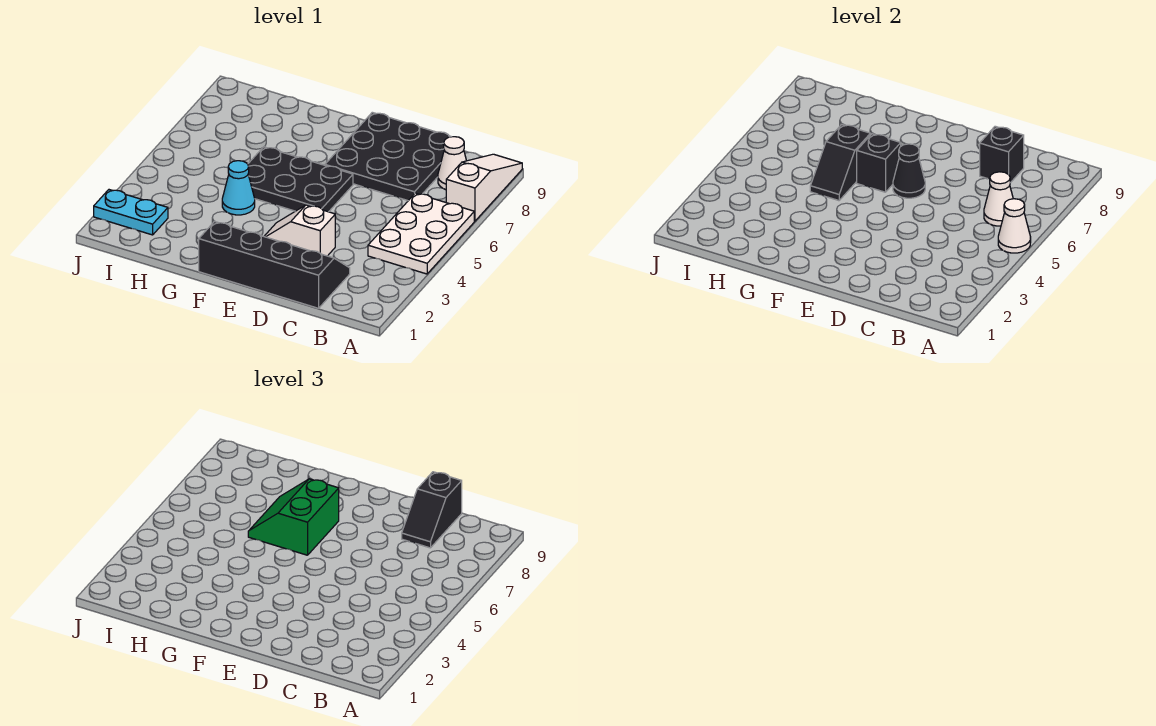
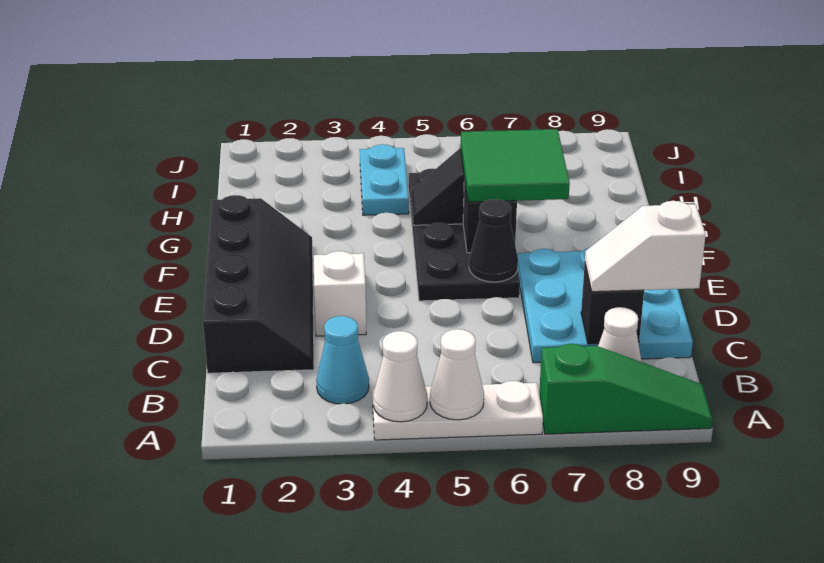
white 2x3 plate [368,193,474,274] -> white 1x3 plate [372,381,543,440]
white 1x3 slope [446,154,522,221] -> green 1x3 slope [539,344,712,434]
white 1x1 cone [984,172,1013,226] -> white 1x1 cone moved to [373,331,427,422]
black 3x3 plate [325,112,451,201] -> cyan 3x3 plate [518,248,693,363]
black 1x2 slope [402,472,462,548] -> white 1x2 slope [585,201,706,292]
black 2x3 plate [248,147,353,212] -> black 2x4 plate [409,169,520,301]
green 2x2 slope [248,479,339,555] -> green 2x2 tile [461,129,570,202]
cyan 1x1 cone [222,161,255,215] -> cyan 1x1 cone moved to [316,316,369,404]
cyan 1x2 plate [94,190,168,235] -> cyan 1x2 plate moved to [360,144,409,215]

